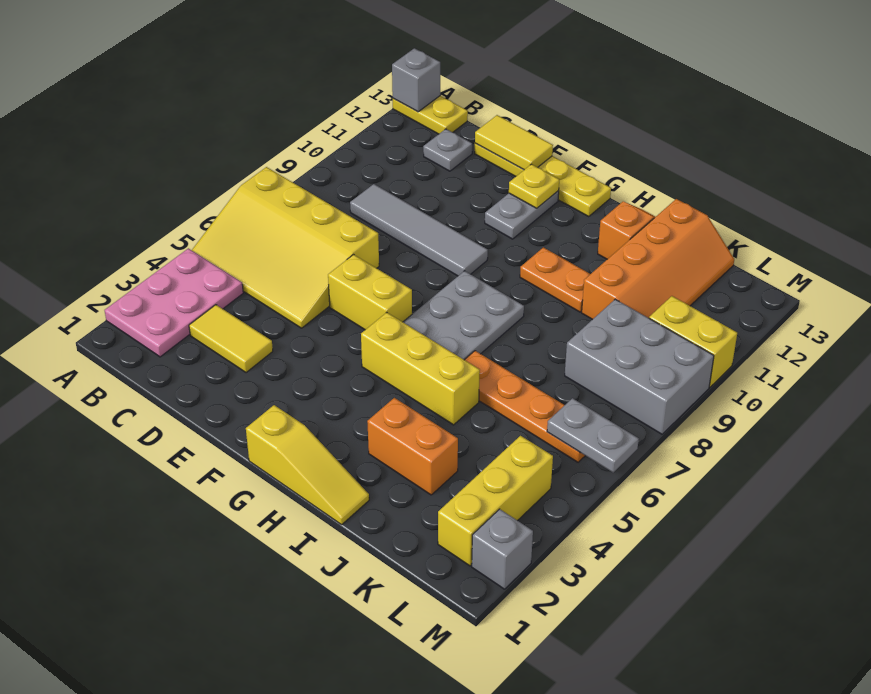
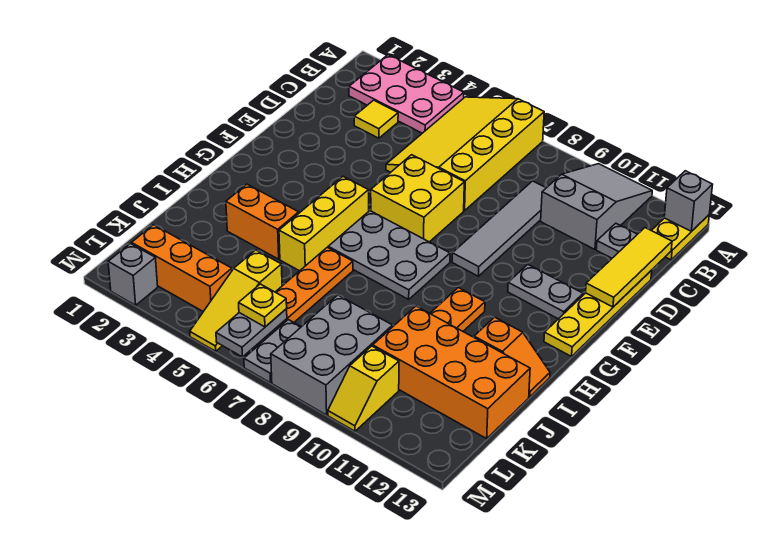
none -> grey 2x3 slope [541,164,652,249]
yellow 1x2 tile [189,305,273,373] -> yellow 1x1 tile [354,100,398,138]
yellow 1x2 tile [475,115,553,170] -> yellow 1x3 tile [586,228,672,307]
yellow 1x2 brick [328,255,412,330] -> yellow 2x2 brick [371,155,464,242]
yellow 1x1 plate [509,164,559,208] -> yellow 1x1 plate moved to [239,284,287,327]
yellow 1x3 slope [246,405,369,525] -> yellow 1x3 slope moved to [190,250,282,351]
orange 1x2 brick [367,398,458,495] -> orange 1x2 brick turned to [226,184,299,259]
orange 2x4 slope [582,199,734,320] -> orange 2x4 brick [373,306,530,439]
yellow 1x3 brick [438,436,553,566] -> orange 1x3 brick [132,225,232,312]
none -> grey 1x2 plate [244,320,301,383]
yellow 1x2 brick [649,296,737,387] -> yellow 1x2 slope [328,346,399,431]

